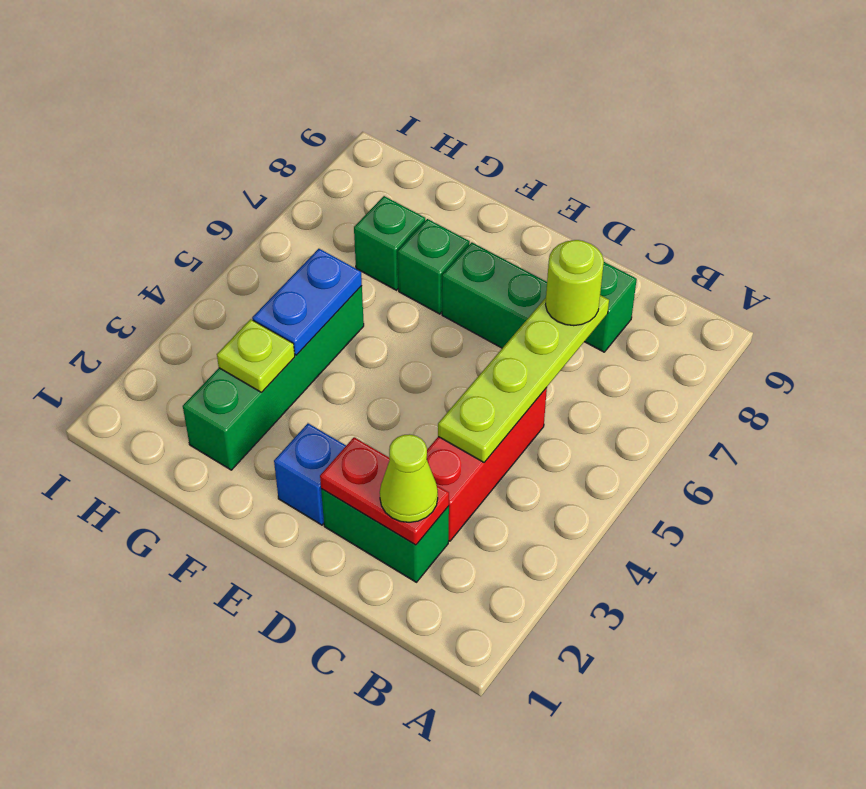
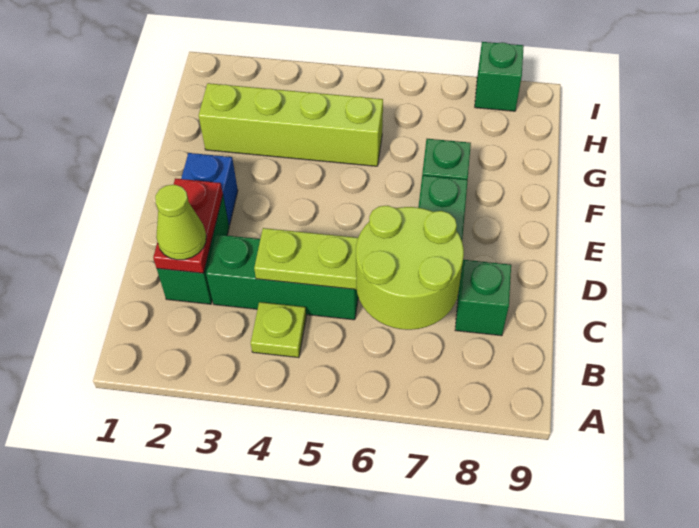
red 1x3 brick [427,387,547,541] -> green 1x3 brick [206,234,358,320]
lime 1x1 round brick [545,240,604,326] -> lime 2x2 round brick [356,206,464,330]
green 1x4 brick [183,286,364,470] -> lime 1x4 brick [199,83,383,166]
lime 1x1 plate [217,319,295,392] -> lime 1x1 plate moved to [251,302,306,358]
blue 1x2 plate [252,249,362,355] -> none
green 1x1 brick [354,196,425,290] -> green 1x1 brick moved to [475,42,524,111]

